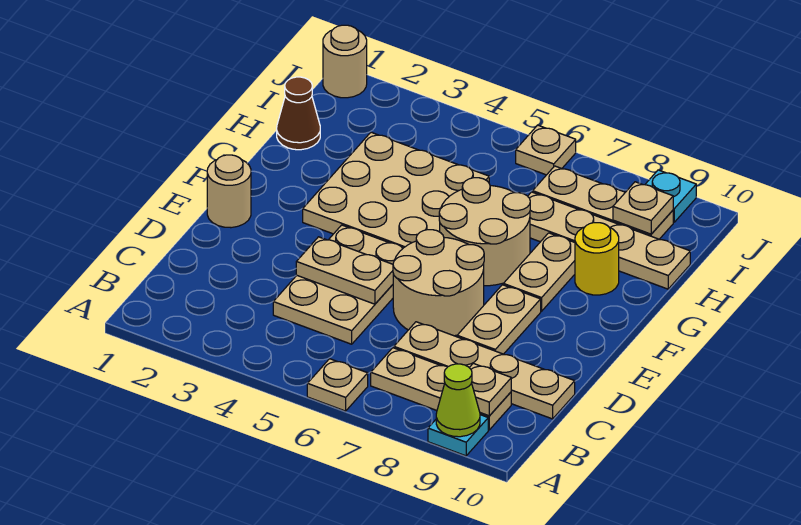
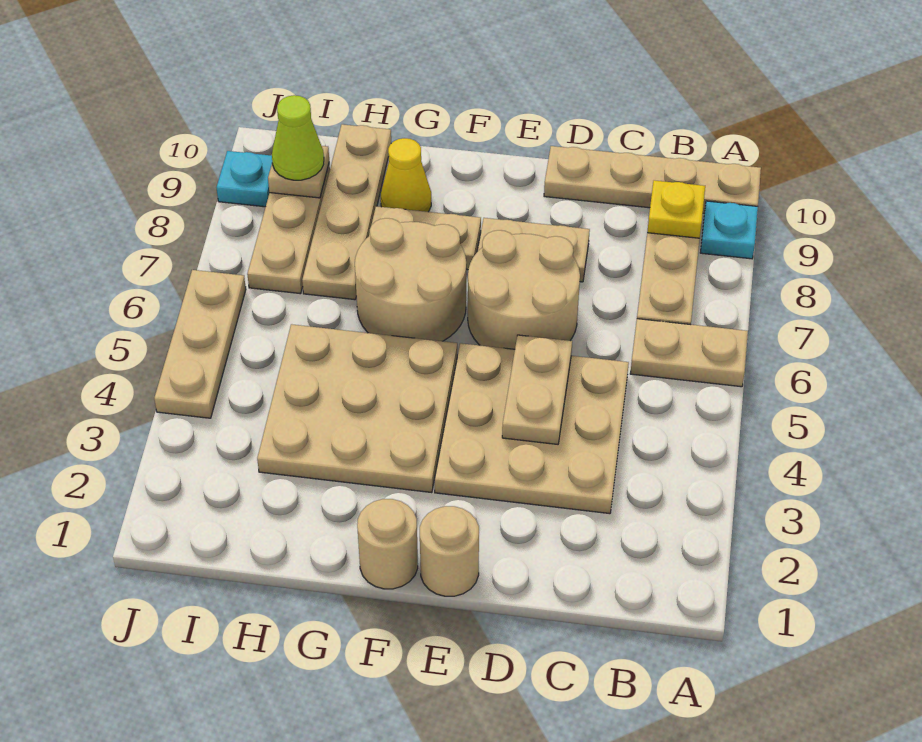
tan 1x1 plate [307,359,368,411] -> tan 1x2 plate [630,319,748,387]
lime 1x1 cone [436,364,480,437] -> lime 1x1 cone moved to [272,95,324,180]
tan 1x1 plate [469,363,511,416] -> yellow 1x1 plate [647,180,705,238]
tan 2x3 plate [273,225,403,344] -> tan 3x3 plate [435,343,629,514]
tan 1x4 plate [394,322,575,419] -> tan 1x4 plate turned to [544,146,761,213]
yellow 1x1 round brick [575,223,619,295] -> yellow 1x1 cone [381,138,431,212]
brown 1x1 cone [277,77,320,150] -> none
tan 1x1 round brick [323,25,367,98] -> tan 1x1 round brick moved to [357,499,418,589]
tan 1x1 plate [516,125,576,175] -> tan 1x3 plate [154,270,246,418]

